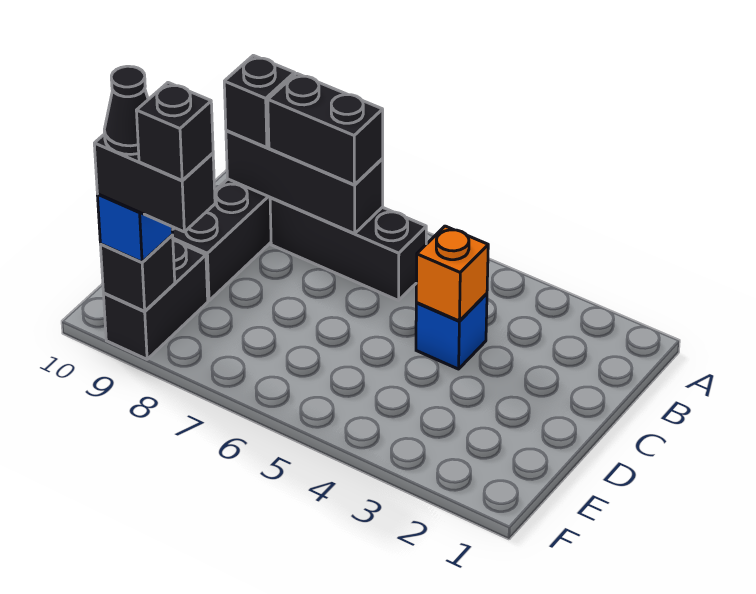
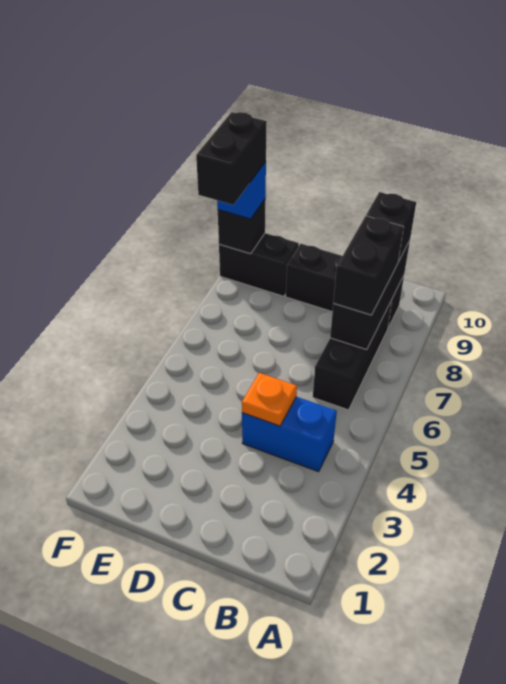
blue 1x1 brick [416,294,487,369] -> blue 1x2 brick [242,397,337,472]
orange 1x1 brick [416,226,488,321] -> orange 1x1 plate [242,373,297,426]
black 1x1 brick [136,83,213,180] -> none
black 1x1 cone [104,66,148,154] -> none

